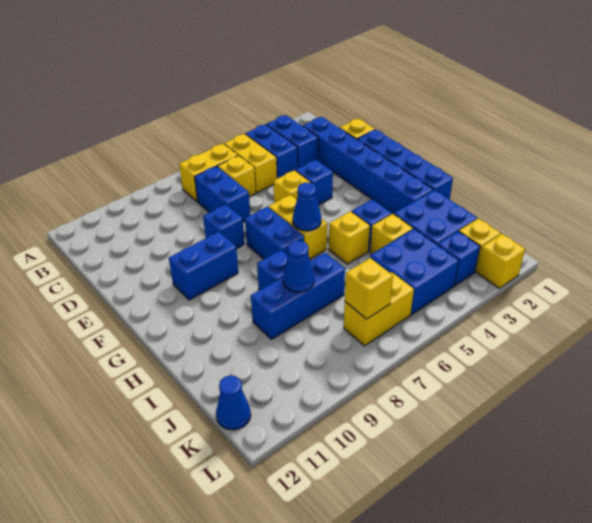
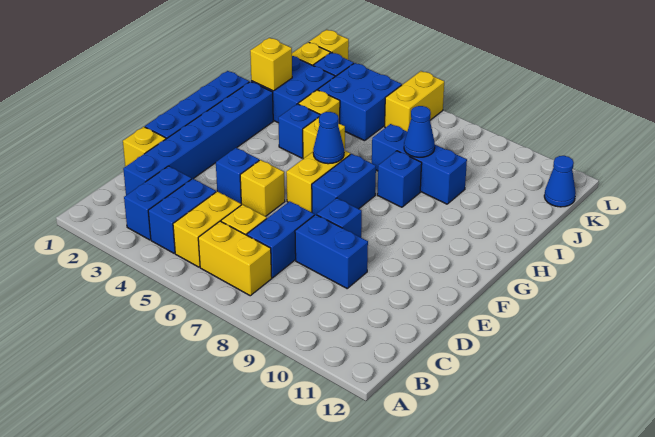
blue 1x2 brick [169,232,238,300] -> blue 1x2 brick moved to [295,215,368,288]
yellow 1x2 brick [344,272,414,346] -> yellow 1x2 brick turned to [385,71,444,131]
yellow 1x1 brick [345,258,393,319] -> yellow 1x1 brick moved to [250,38,292,91]

